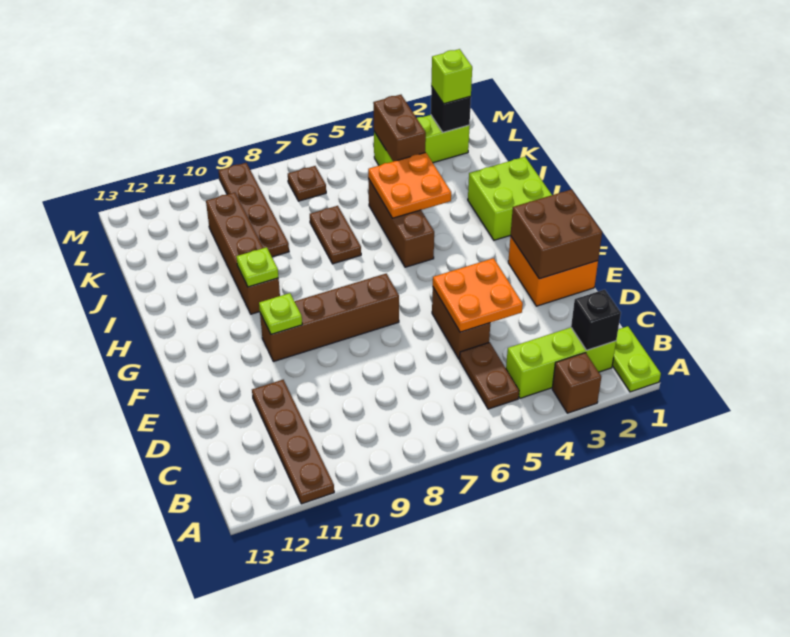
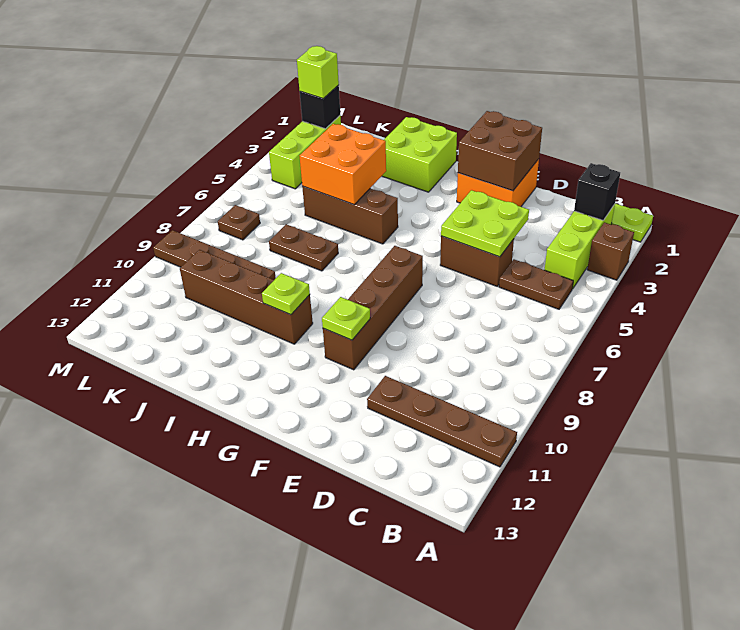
orange 2x2 plate [433,258,523,332] -> lime 2x2 plate [441,190,529,257]
orange 2x2 plate [368,152,451,218] -> orange 2x2 brick [300,124,386,204]
brown 1x2 brick [373,95,426,162] -> none

